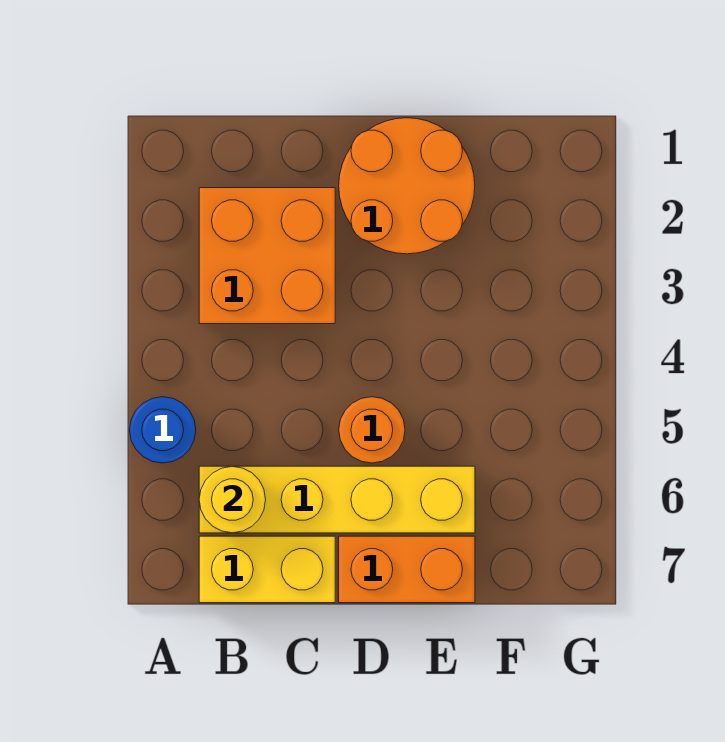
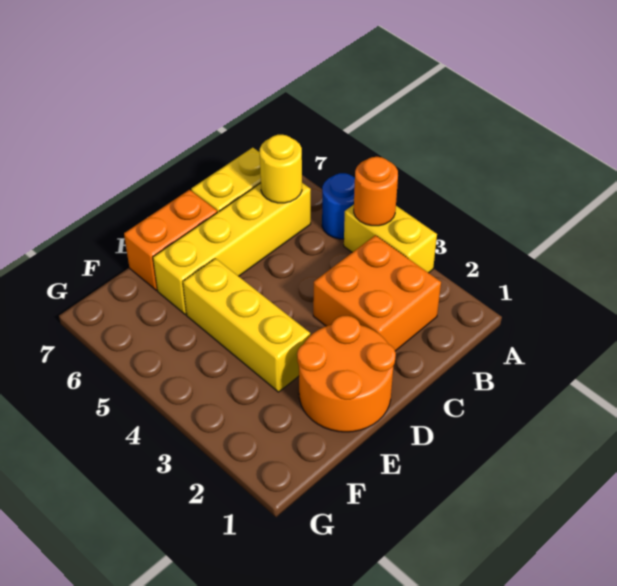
none -> yellow 1x2 brick [344,205,437,273]
orange 1x1 round brick [339,397,405,463] -> orange 1x1 round brick moved to [354,157,398,226]
none -> yellow 1x3 brick [183,258,310,392]

